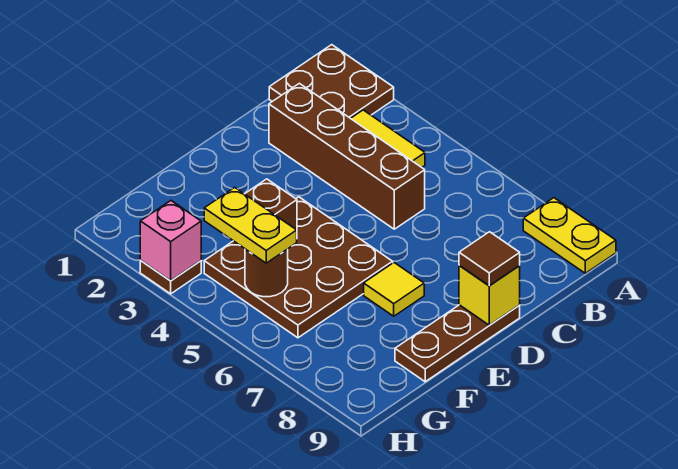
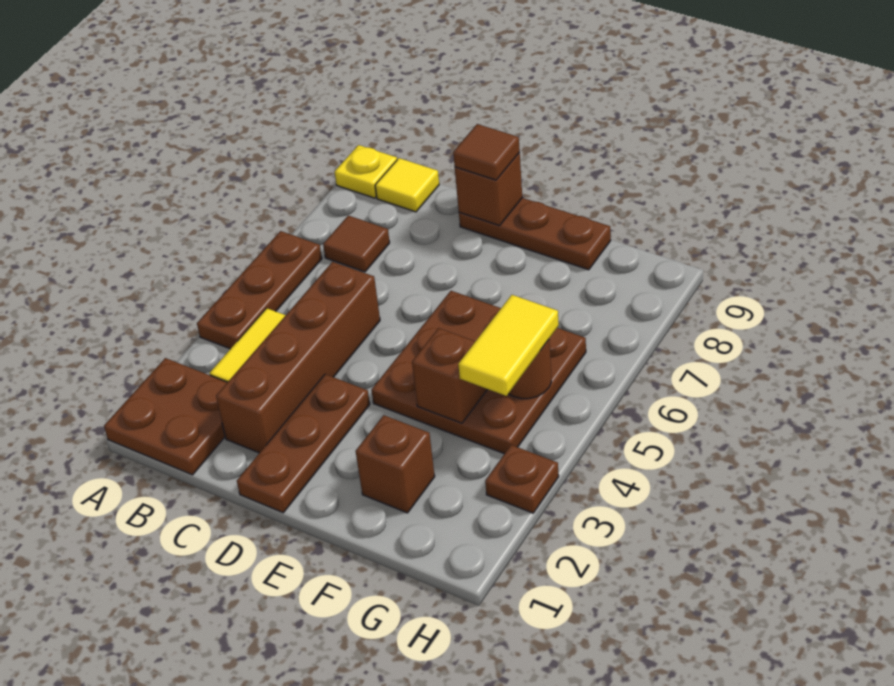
none -> brown 1x3 plate [197,231,322,349]
yellow 1x2 plate [523,198,616,273] -> yellow 1x1 plate [335,145,397,198]
none -> brown 1x1 tile [323,216,390,272]
none -> brown 1x3 plate [237,374,370,513]
yellow 1x1 brick [459,265,520,325] -> brown 1x1 brick [455,153,522,226]
yellow 1x1 tile [364,263,424,316] -> yellow 1x1 tile moved to [375,158,439,212]
none -> brown 1x1 brick [356,415,435,513]
yellow 1x2 plate [204,187,297,263] -> yellow 1x2 tile [458,295,559,396]
pink 1x1 brick [140,201,201,281] -> none

